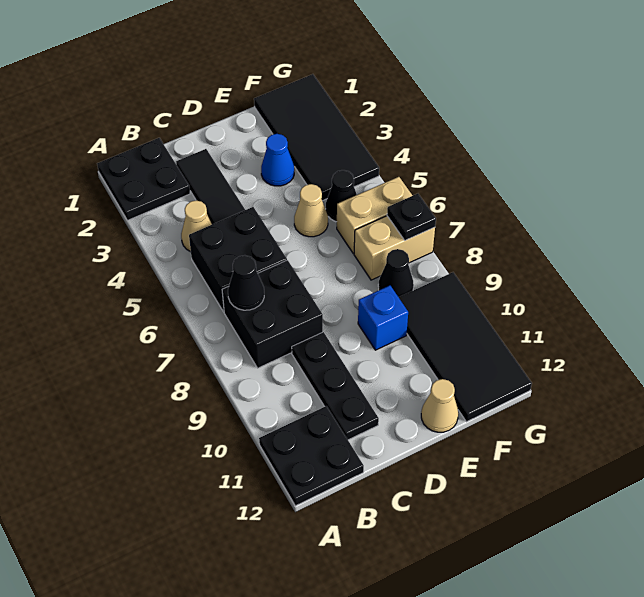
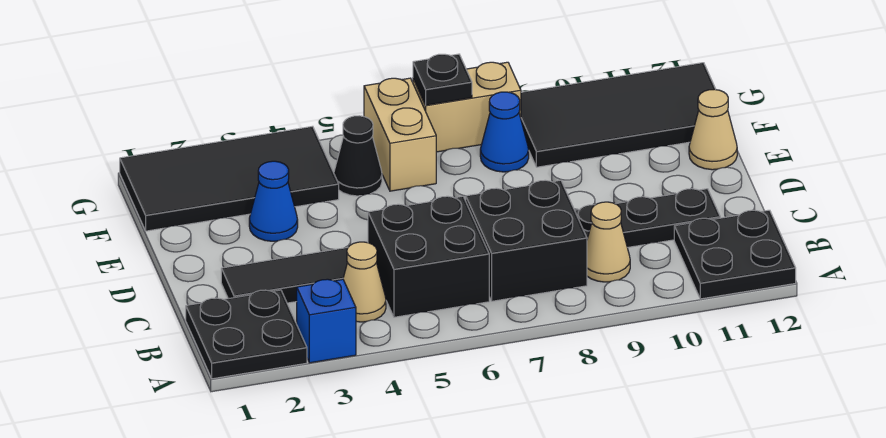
black 1x1 cone [228,255,264,310] -> none
tan 1x1 cone [294,184,328,237] -> tan 1x1 cone moved to [587,202,630,282]
blue 1x1 brick [358,285,408,350] -> blue 1x1 brick moved to [297,279,356,363]
tan 1x2 brick [354,216,435,280] -> tan 1x2 brick turned to [413,62,521,152]
black 1x1 cone [378,249,414,297] -> blue 1x1 cone [480,92,529,172]

